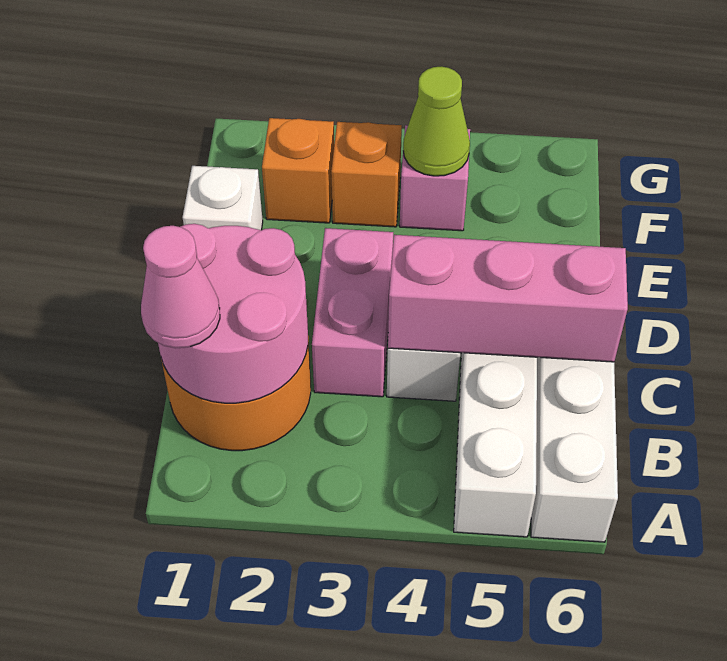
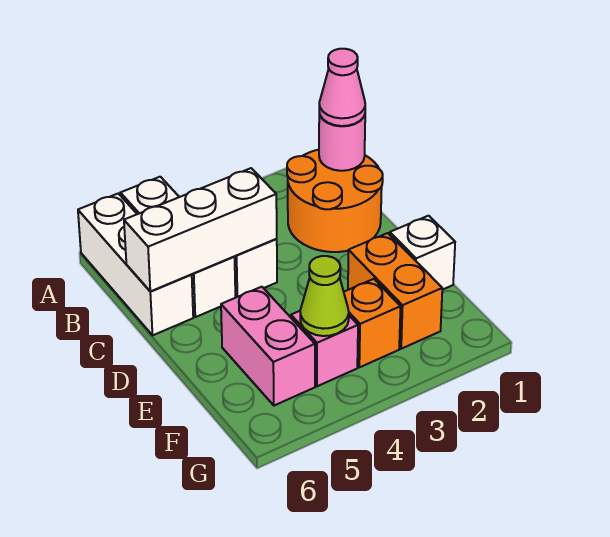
pink 2x2 round brick [158,224,308,403] -> pink 1x1 round brick [319,113,365,171]
pink 1x2 brick [312,228,393,397] -> pink 1x2 brick moved to [221,287,315,406]
pink 1x3 brick [388,235,628,362] -> white 1x3 brick [124,168,277,291]
orange 1x1 brick [262,118,334,223] -> orange 1x2 brick [348,233,442,349]

